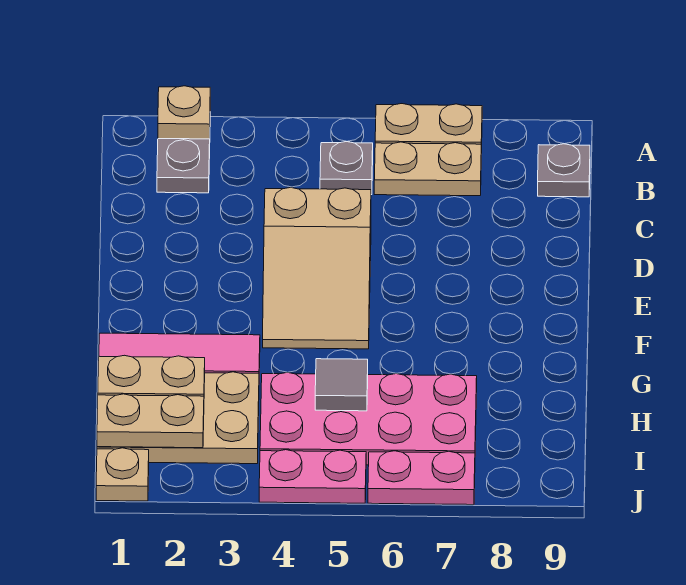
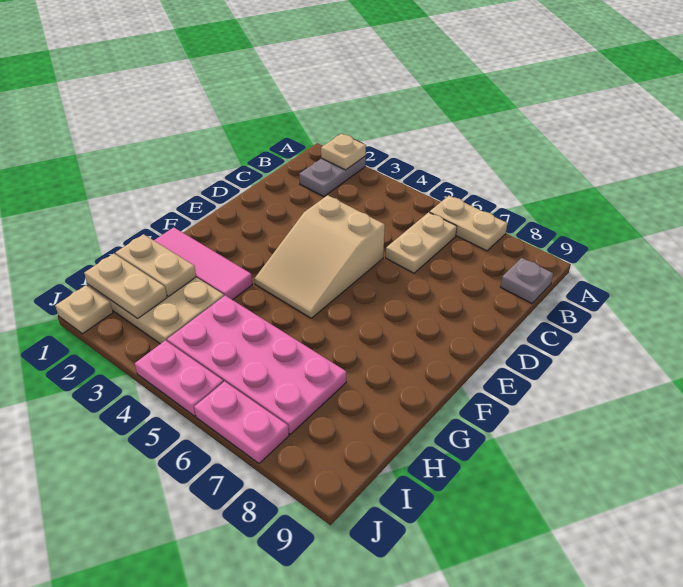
grey 1x1 plate [320,142,373,195] -> none
tan 1x2 plate [374,142,481,196] -> tan 1x2 plate turned to [386,212,457,273]
grey 1x1 tile [315,359,368,411] -> none

